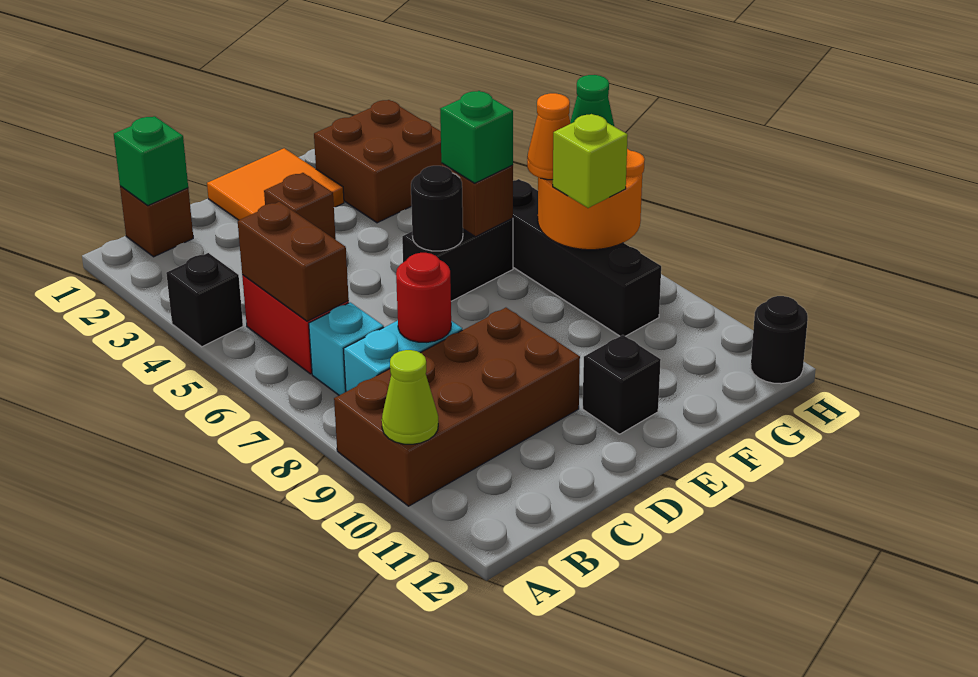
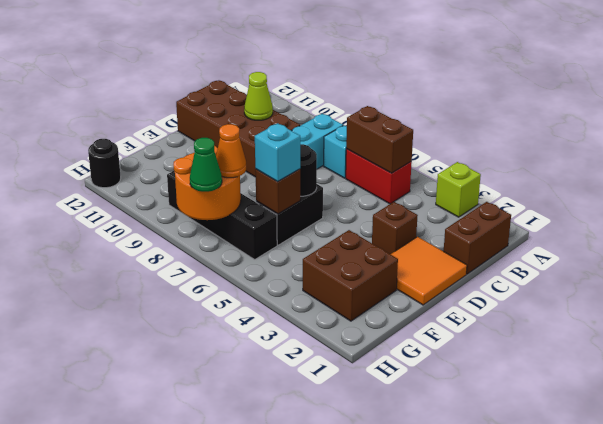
black 1x1 brick [166,253,243,347] -> none
brown 2x4 brick [334,308,580,506] -> brown 2x4 brick turned to [176,81,300,177]
lime 1x1 cone [382,350,438,444] -> lime 1x1 cone moved to [244,72,273,120]
brown 1x1 brick [120,186,193,257] -> brown 1x2 brick [444,202,511,274]
green 1x1 brick [114,116,188,206] -> none
red 1x1 round brick [396,253,451,342] -> none
black 1x1 brick [583,335,661,434] -> none
green 1x1 brick [440,91,513,183] -> cyan 1x1 brick [255,123,300,182]
lime 1x1 brick [553,114,628,208] -> lime 1x1 brick moved to [436,162,481,217]

